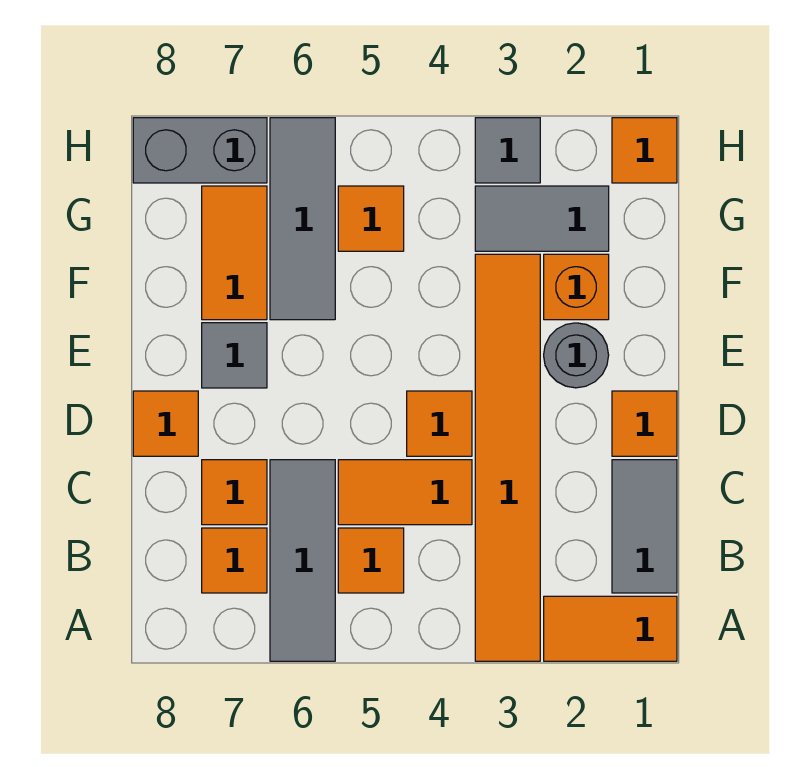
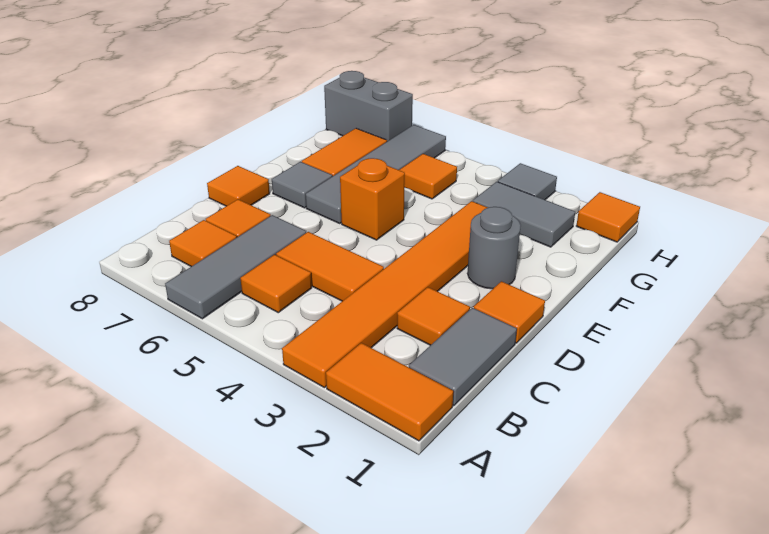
orange 1x1 tile [407,391,472,456] -> orange 1x1 tile moved to [397,287,470,345]
orange 1x1 brick [544,254,609,320] -> orange 1x1 brick moved to [340,158,405,240]
grey 1x3 tile [270,118,335,320] -> grey 1x4 tile [306,125,446,223]

